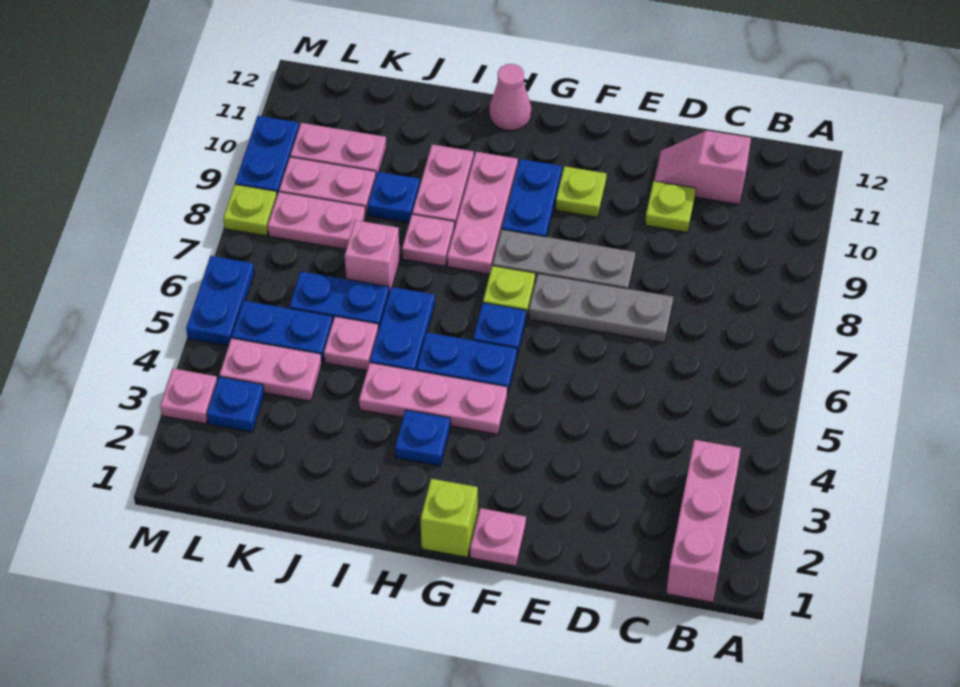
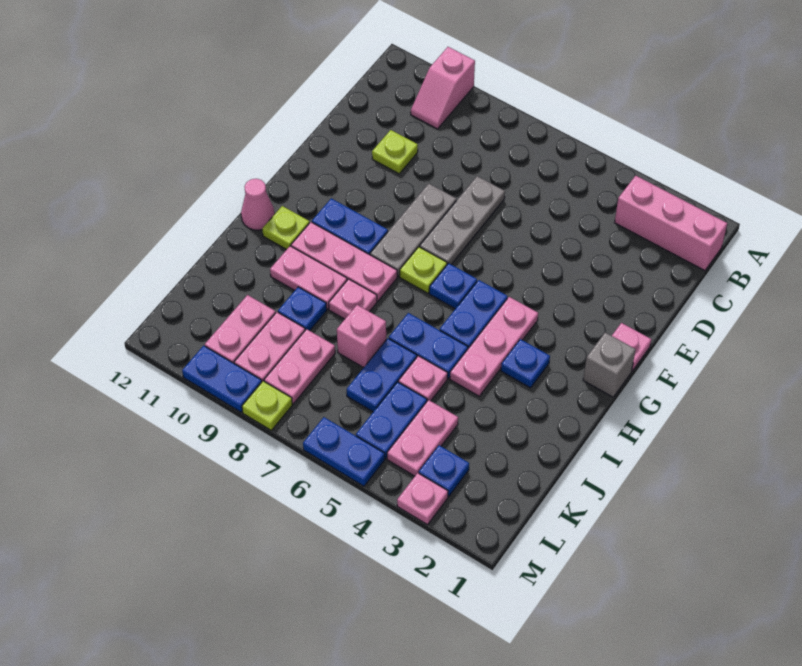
pink 1x2 slope [654,131,751,205] -> pink 1x2 slope moved to [411,47,475,129]
lime 1x1 plate [556,166,606,217] -> lime 1x1 plate moved to [262,206,310,250]
lime 1x1 brick [421,479,478,557] -> grey 1x1 brick [583,332,636,397]

